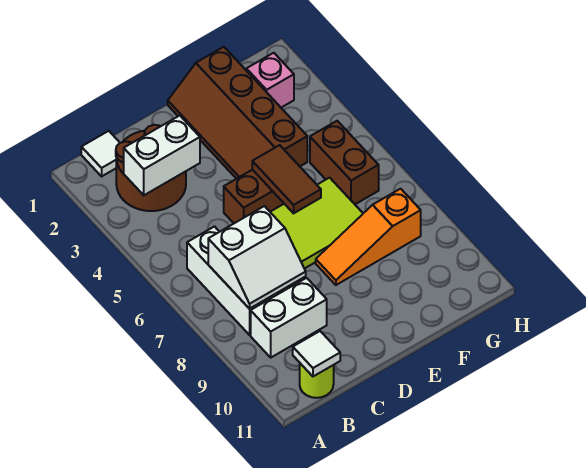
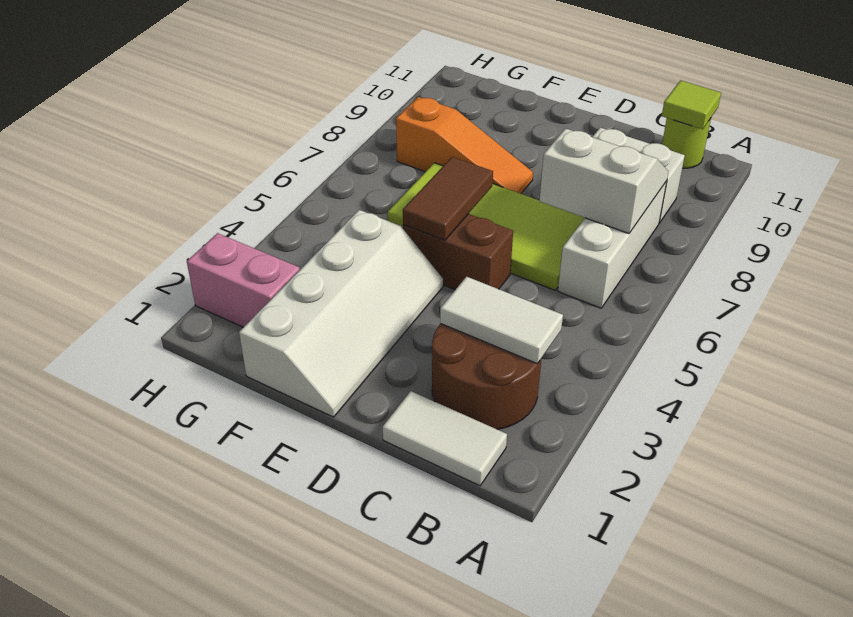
white 1x1 tile [81,131,120,176] -> white 1x2 tile [383,391,507,486]
white 1x2 brick [124,116,200,195] -> white 1x2 tile [440,277,563,364]
white 1x1 tile [293,331,340,376] -> lime 1x1 tile [662,80,721,129]
brown 2x4 slope [168,47,307,179] -> white 2x4 slope [239,210,443,417]
pink 1x1 brick [246,53,294,108] -> pink 1x2 brick [187,233,300,327]
brown 1x2 brick [310,121,379,204] -> none

